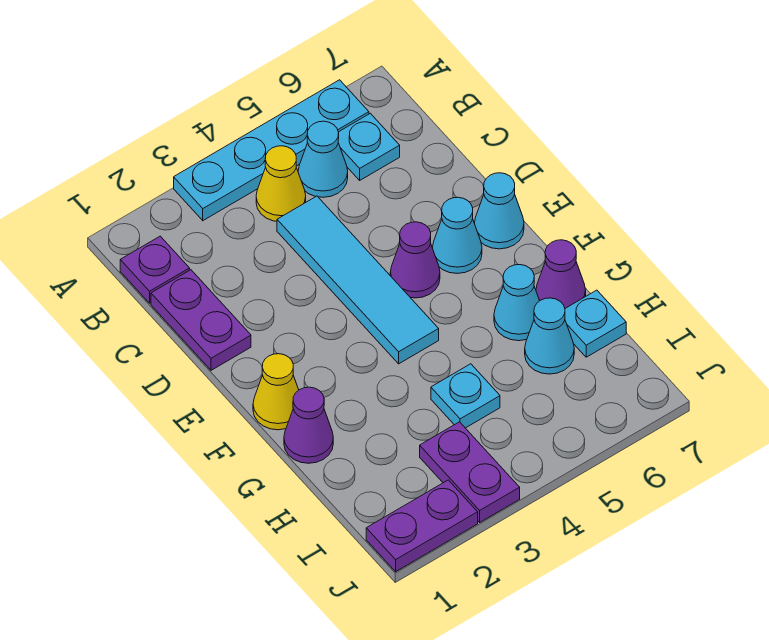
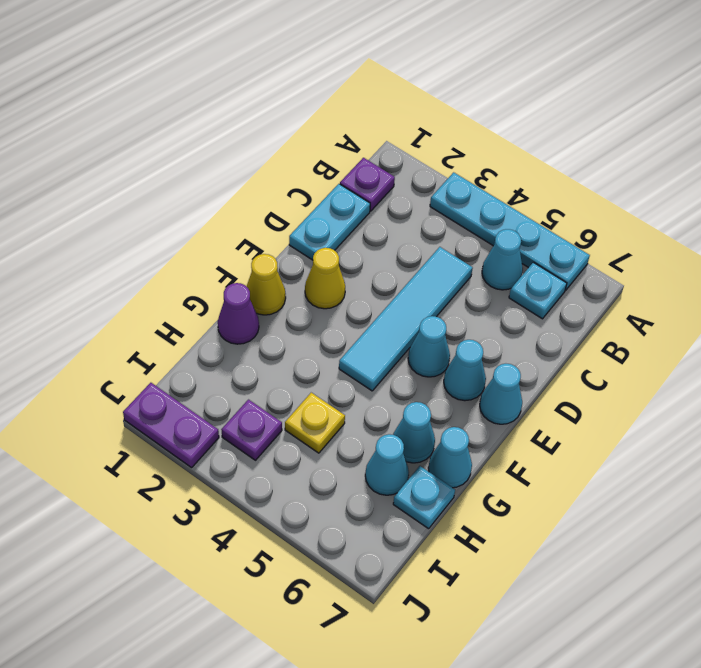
yellow 1x1 cone [256,146,306,221] -> yellow 1x1 cone moved to [305,248,345,309]
purple 1x2 plate [151,270,251,370] -> cyan 1x2 plate [289,184,370,260]
purple 1x1 cone [390,222,440,298] -> cyan 1x1 cone [408,316,450,377]
purple 1x1 cone [536,240,586,308] -> cyan 1x1 cone [428,427,472,488]
cyan 1x1 plate [431,364,500,428] -> yellow 1x1 plate [285,393,345,453]
purple 1x2 plate [420,422,520,522] -> purple 1x1 plate [221,400,282,460]

